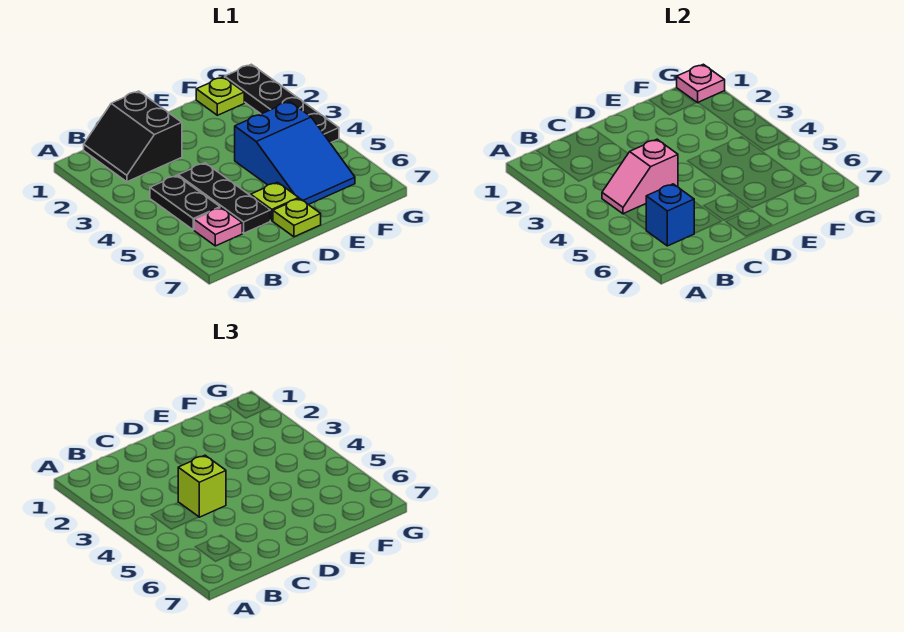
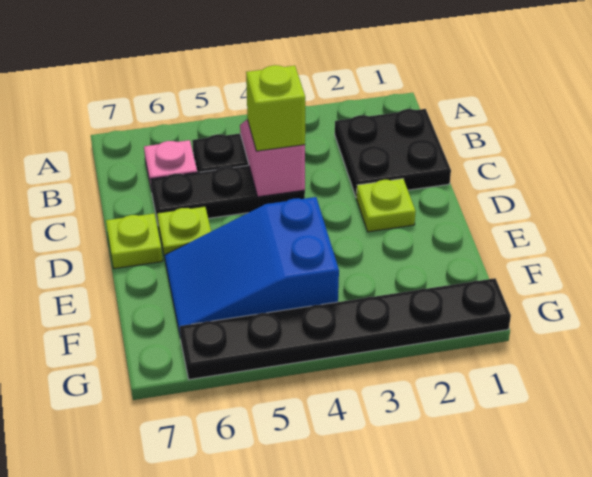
black 2x2 slope [84,91,182,182] -> black 2x2 plate [335,109,451,197]
blue 1x1 brick [646,184,694,246] -> none
lime 1x1 plate [196,77,244,115] -> lime 1x1 plate moved to [356,179,416,232]
black 1x4 plate [225,64,339,143] -> black 1x6 plate [180,278,511,380]
pink 1x1 plate [677,64,725,103] -> none

